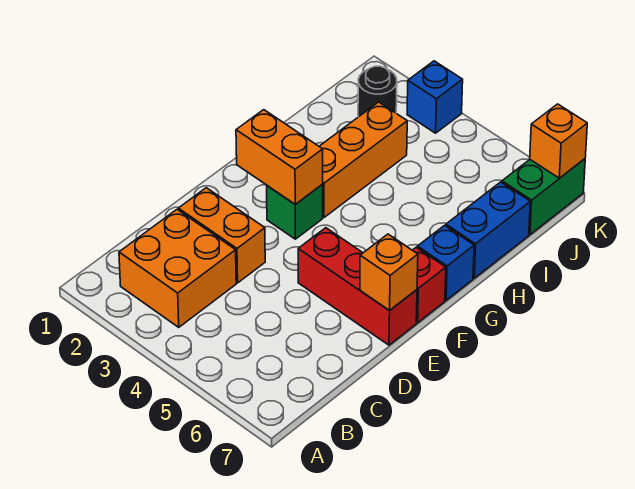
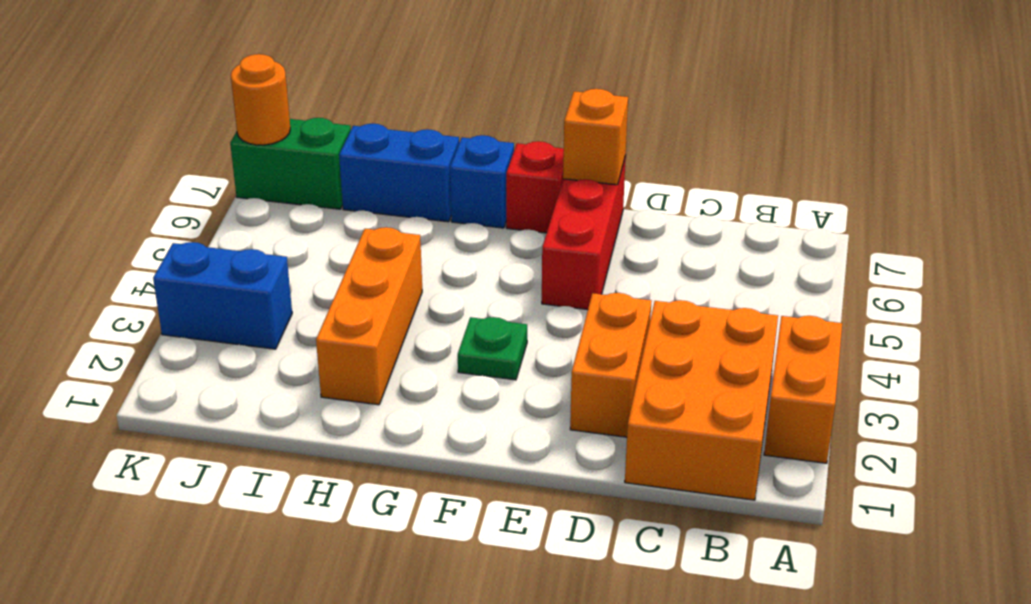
orange 2x2 brick [119,210,236,327] -> orange 2x3 brick [625,300,778,500]
orange 1x2 brick [236,110,323,204] -> orange 1x2 brick moved to [764,316,842,463]
green 1x1 brick [267,185,323,239] -> green 1x1 plate [458,317,527,380]
orange 1x3 brick [319,102,407,218] -> orange 1x3 brick turned to [316,227,422,405]
black 1x1 round brick [358,66,397,117] -> none
blue 1x1 brick [407,61,463,133] -> blue 1x2 brick [153,242,292,349]
orange 1x1 brick [530,104,587,178] -> orange 1x1 round brick [231,54,290,145]

